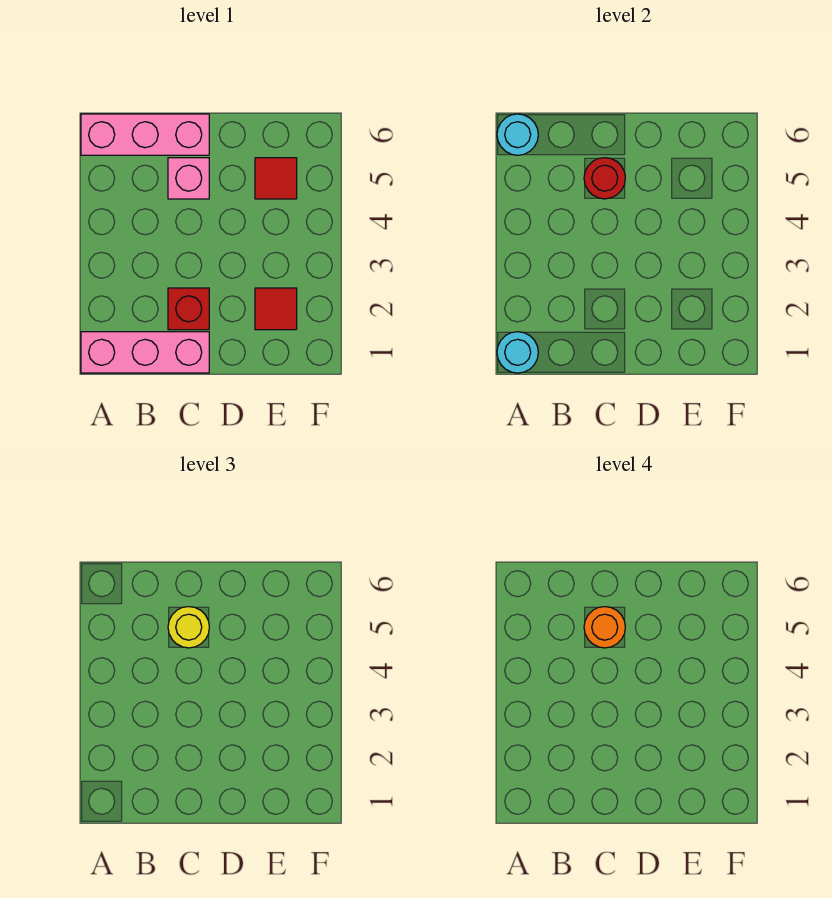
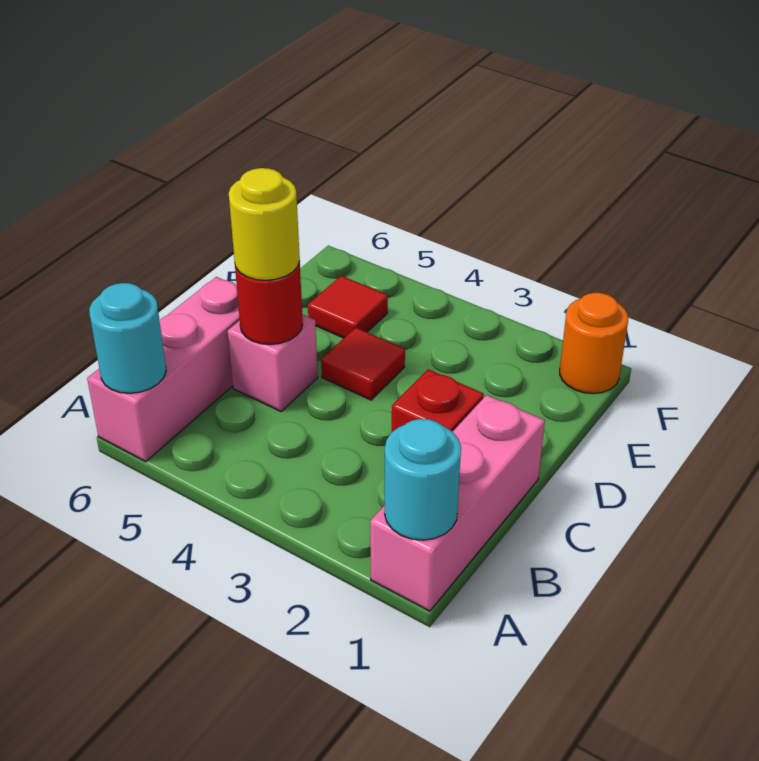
orange 1x1 round brick [584,607,625,648] -> orange 1x1 round brick moved to [560,293,628,394]
red 1x1 tile [255,288,297,330] -> red 1x1 tile moved to [321,328,405,400]

